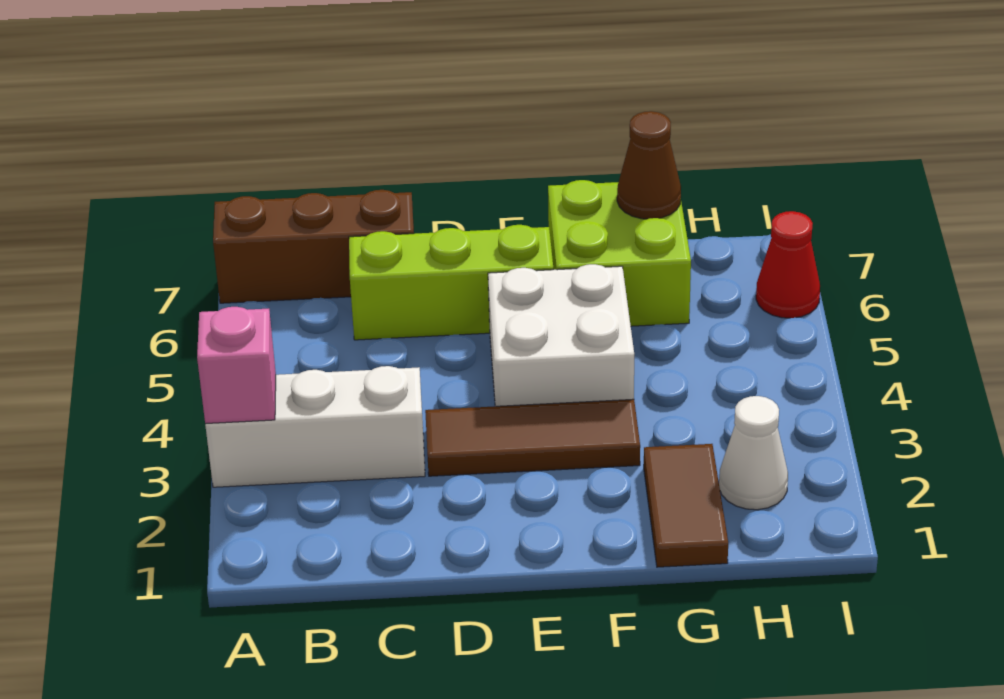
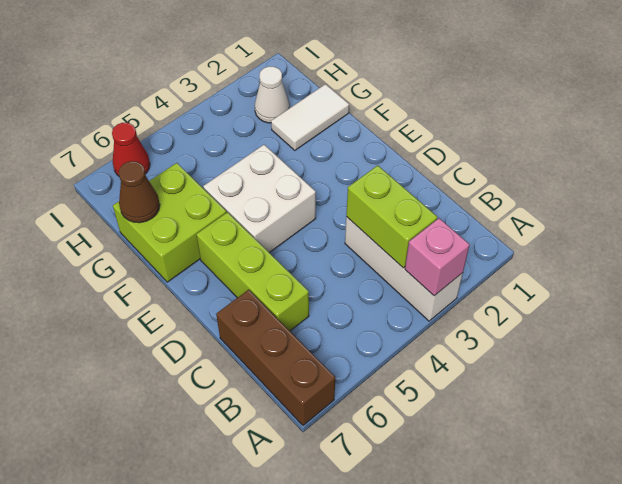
none -> lime 1x2 brick [346,165,437,268]
brown 1x3 tile [425,399,640,476] -> none
brown 1x2 tile [644,444,728,567] -> white 1x2 tile [271,84,349,150]

